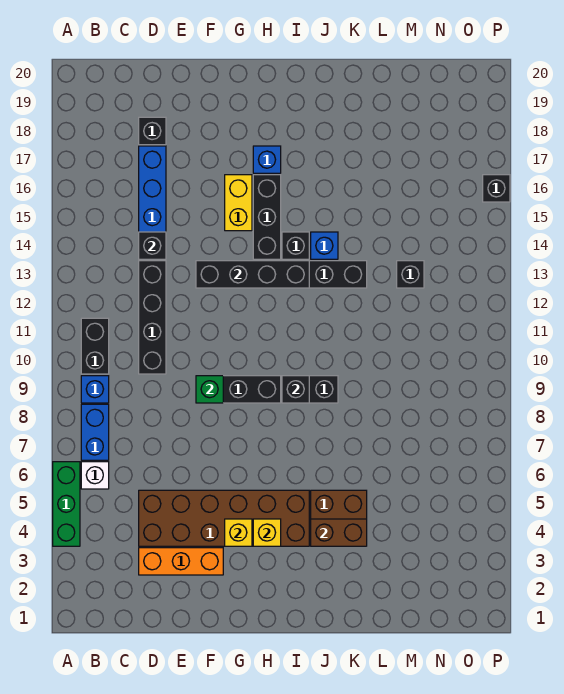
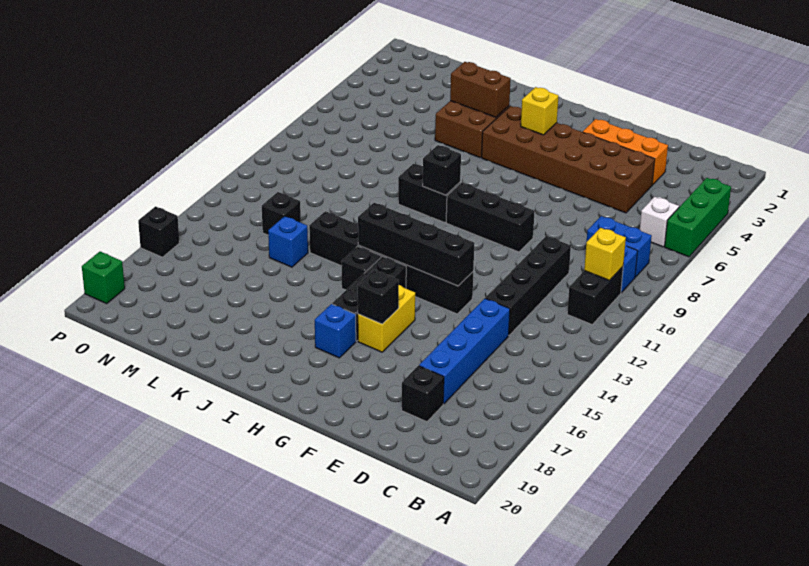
blue 1x2 brick [81,404,109,460] -> blue 1x2 brick turned to [587,216,652,277]
black 1x1 brick [139,232,166,259] -> black 1x1 brick moved to [358,270,399,324]
green 1x1 brick [196,376,223,403] -> green 1x1 brick moved to [82,252,125,304]
yellow 1x1 brick [225,519,252,546] -> yellow 1x1 brick moved to [584,228,626,280]
blue 1x1 brick [311,232,338,259] -> blue 1x1 brick moved to [268,216,308,267]

